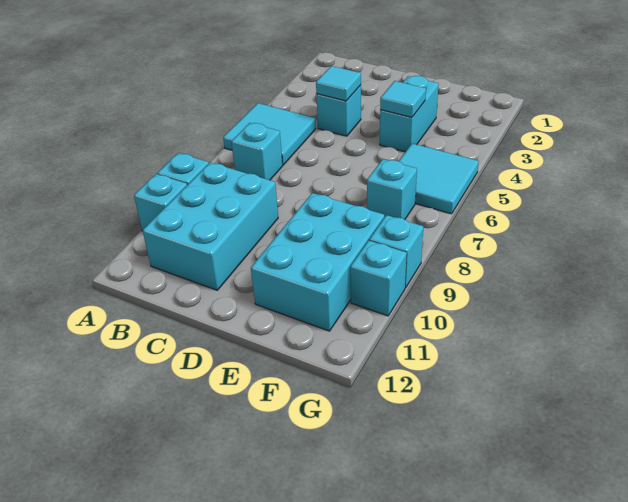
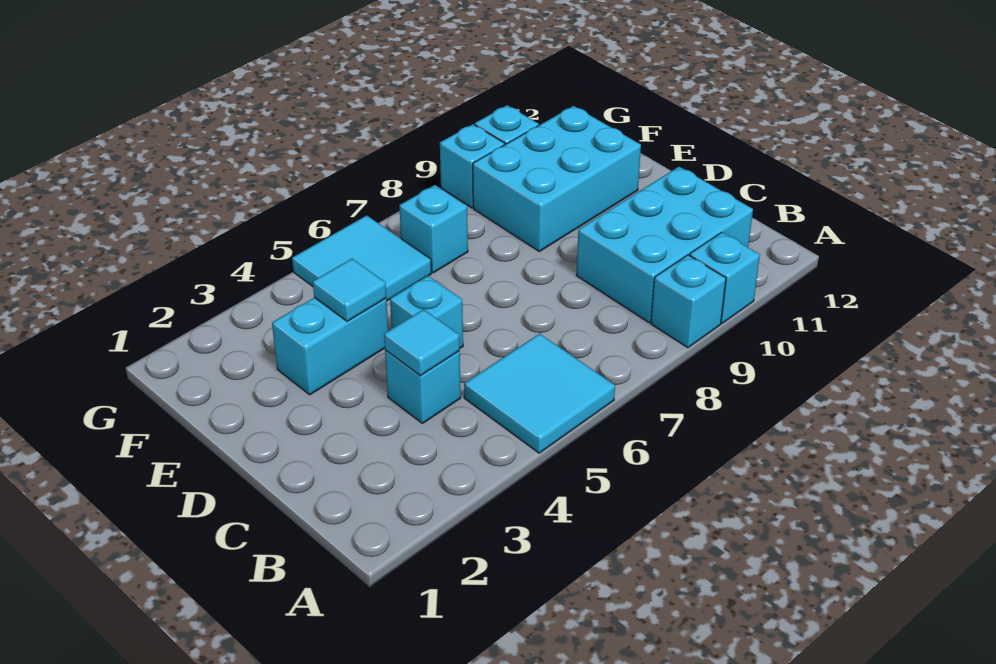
cyan 1x1 brick [231,123,283,180] -> cyan 1x1 brick moved to [390,276,463,348]

